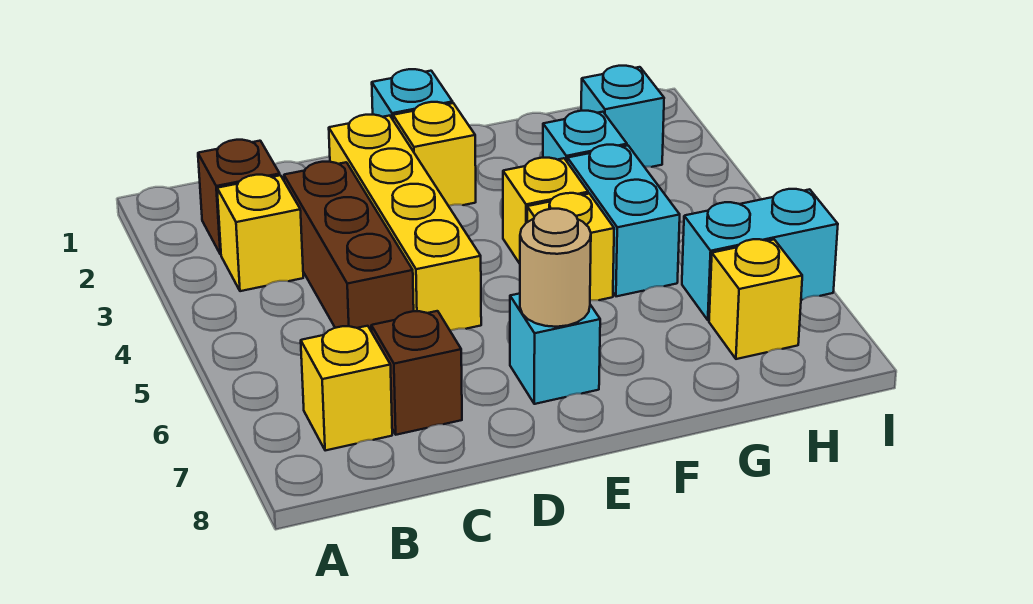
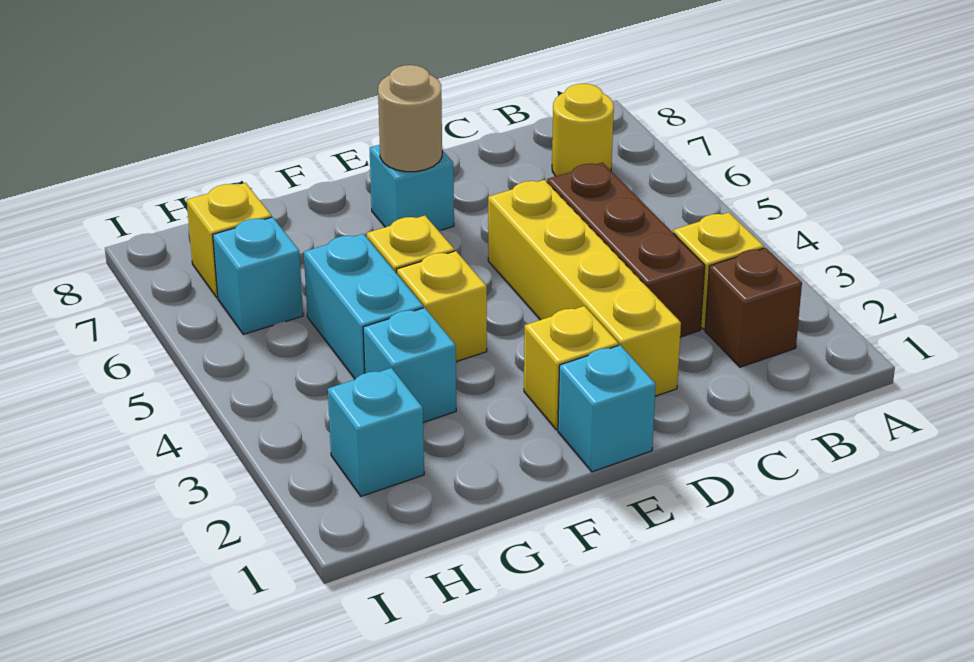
yellow 1x1 brick [301,326,392,451] -> yellow 1x1 round brick [552,84,614,176]
brown 1x1 brick [371,311,462,435] -> none
cyan 1x2 brick [682,189,838,320] -> cyan 1x1 brick [213,217,303,334]

